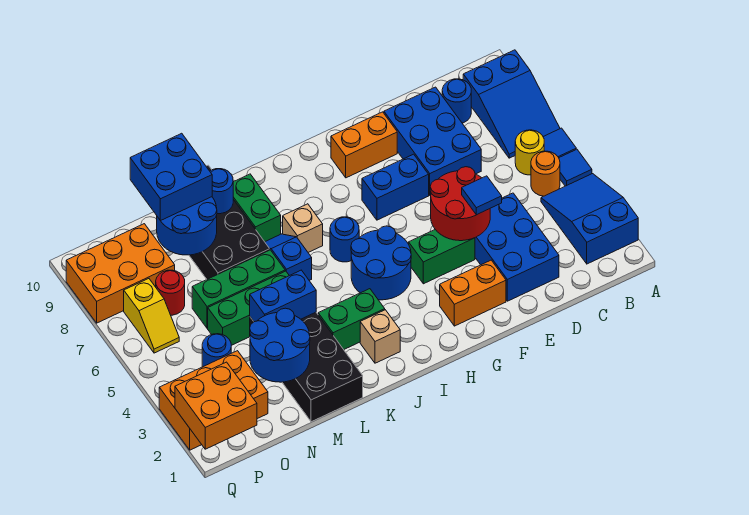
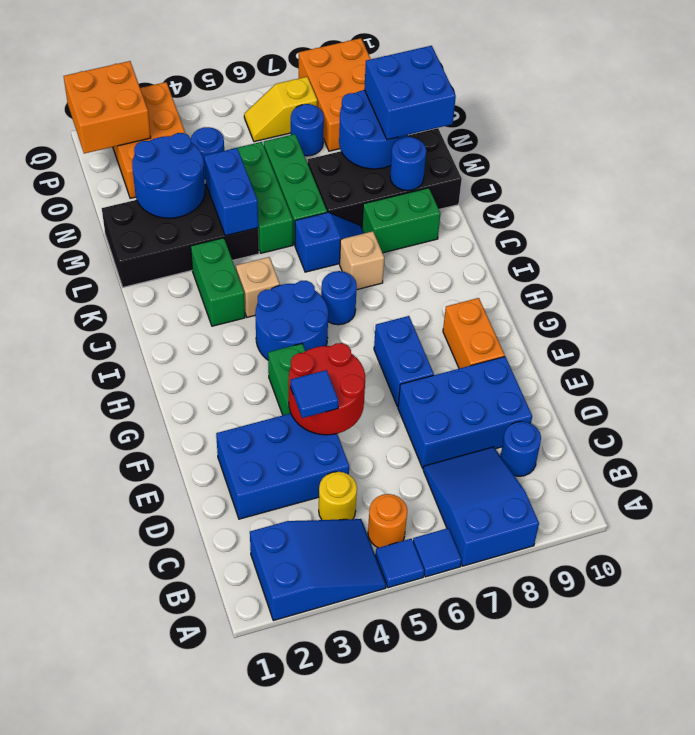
blue 2x3 slope [463,50,560,158] -> blue 2x3 slope turned to [423,447,539,566]
yellow 1x1 round brick [515,130,544,175] -> yellow 1x1 round brick moved to [319,472,357,520]
orange 1x2 brick [440,260,506,326] -> none
tan 1x1 brick [360,310,400,363] -> tan 1x1 brick moved to [236,257,280,317]
red 1x1 round brick [156,270,185,315] -> blue 1x1 round brick [291,104,324,156]

